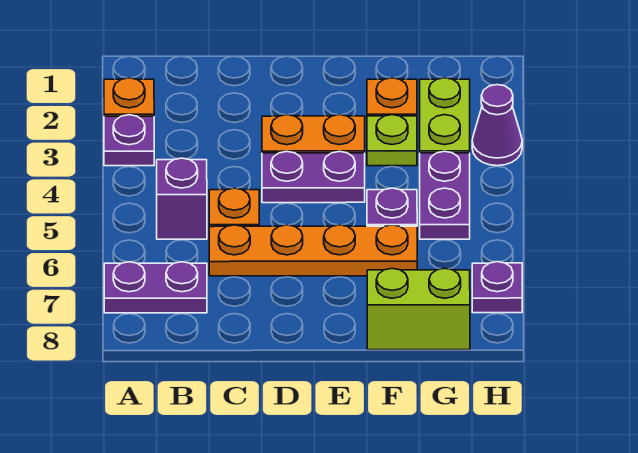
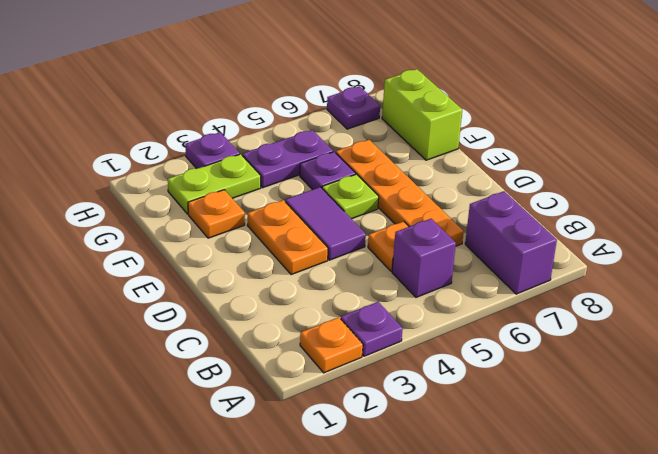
purple 1x2 plate [104,262,207,313] -> purple 1x2 brick [465,191,557,294]
purple 1x2 plate [262,151,365,203] -> purple 1x2 tile [285,187,366,260]
lime 1x1 plate [367,115,417,166] -> lime 1x1 plate moved to [322,174,379,219]
purple 1x1 cone [472,85,522,166] -> purple 1x1 plate [185,132,240,169]

